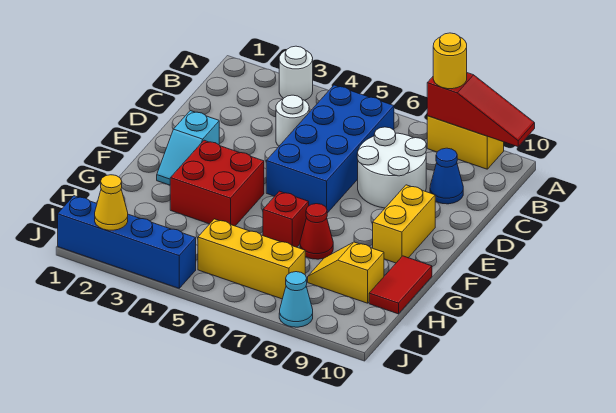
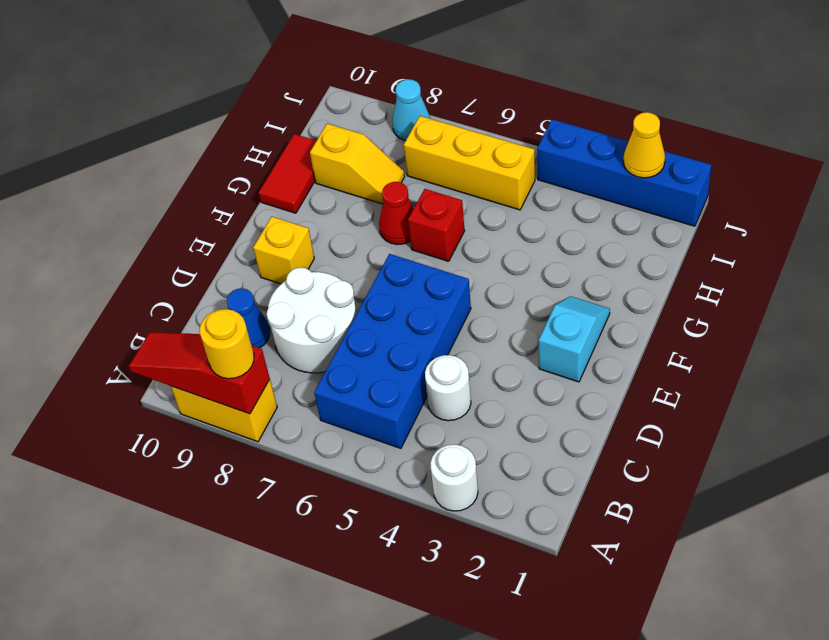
yellow 1x2 brick [373,185,435,263] -> yellow 1x1 brick [253,217,314,284]
red 2x2 brick [170,140,264,226] -> none

